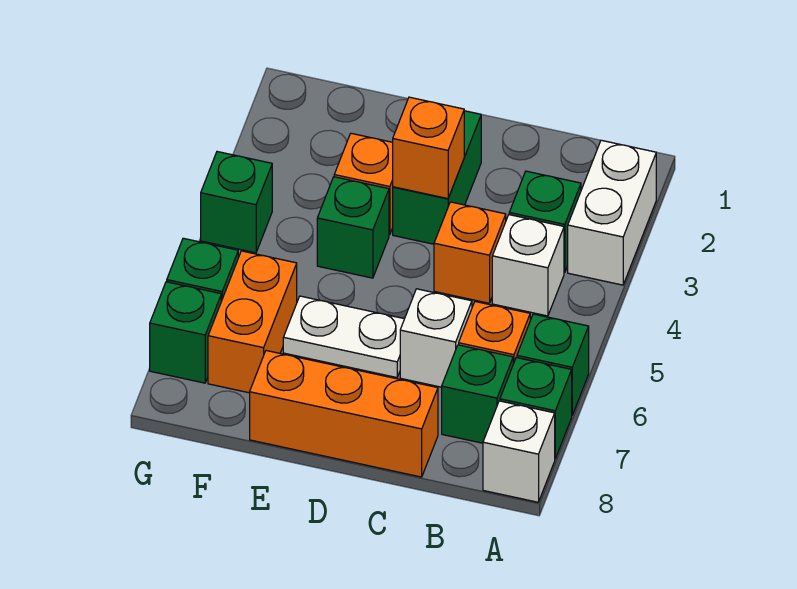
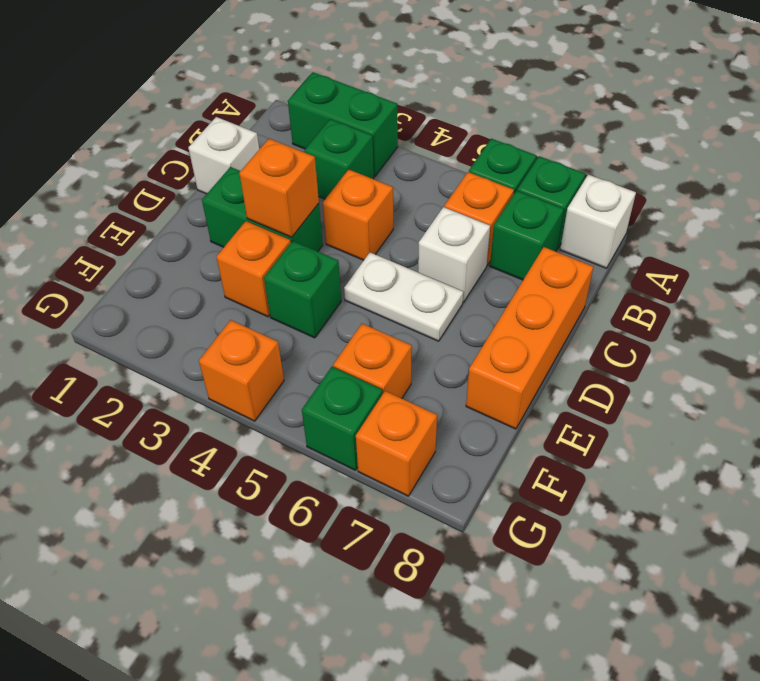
white 1x2 brick [568,140,656,285] -> green 1x2 brick [288,72,398,177]
white 1x1 brick [492,215,564,316] -> white 1x1 brick moved to [188,117,259,194]
white 1x2 plate [283,296,404,378] -> white 1x2 plate turned to [344,253,463,341]
orange 1x2 brick [208,251,297,393] -> orange 1x1 brick [333,324,412,398]
green 1x1 brick [201,152,272,253] -> orange 1x1 brick [199,320,284,421]
green 1x1 brick [150,282,221,383] -> orange 1x1 brick [356,391,437,496]

